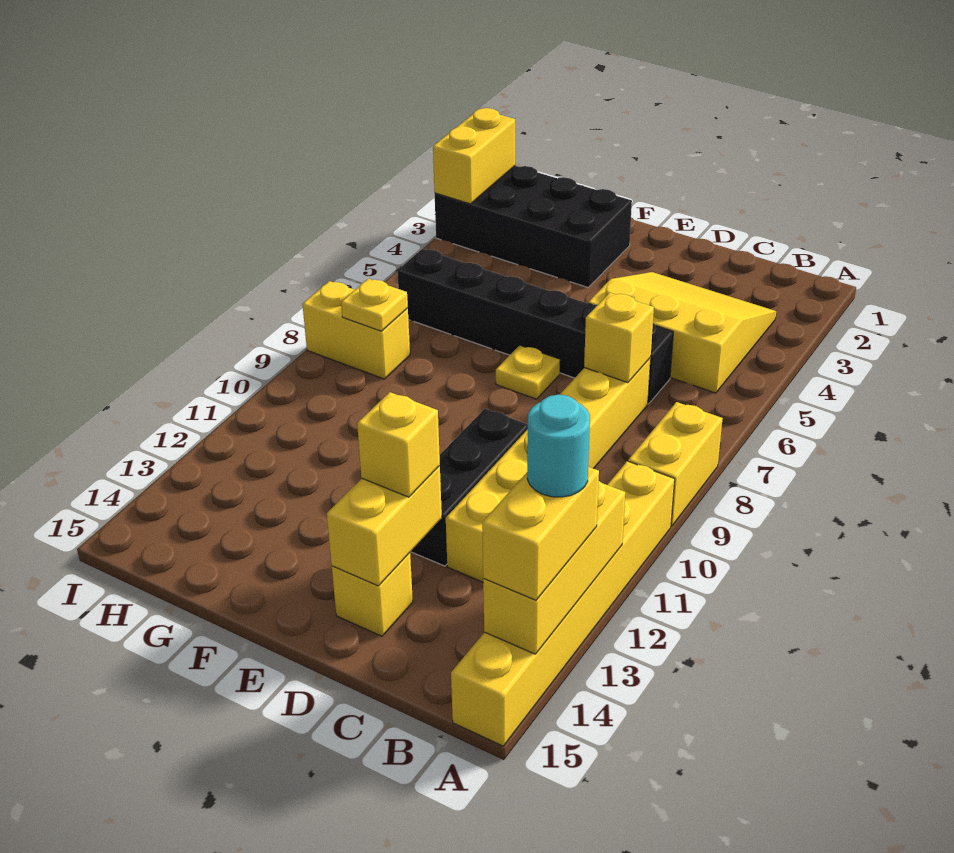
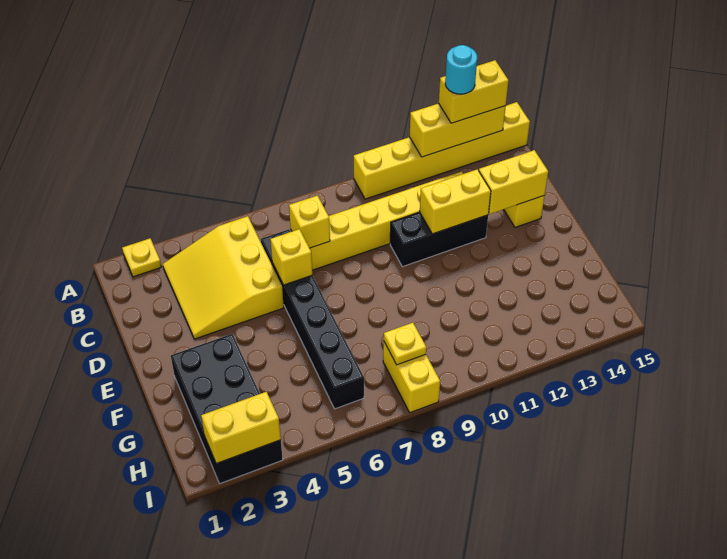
yellow 1x2 brick [628,402,723,526] -> yellow 1x2 brick moved to [420,169,491,234]
yellow 1x1 brick [357,392,440,497] -> yellow 1x1 brick moved to [270,229,312,285]
yellow 1x1 plate [496,345,560,399] -> yellow 1x1 plate moved to [122,238,161,277]

